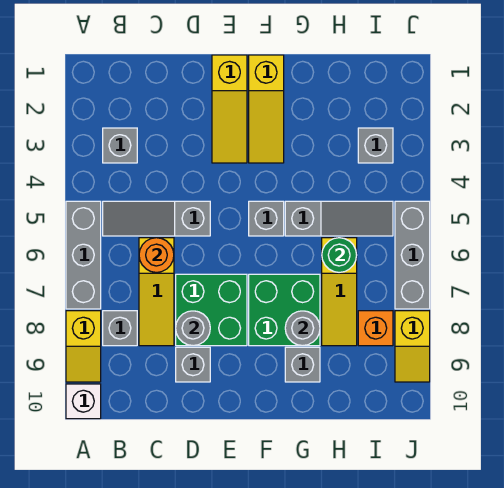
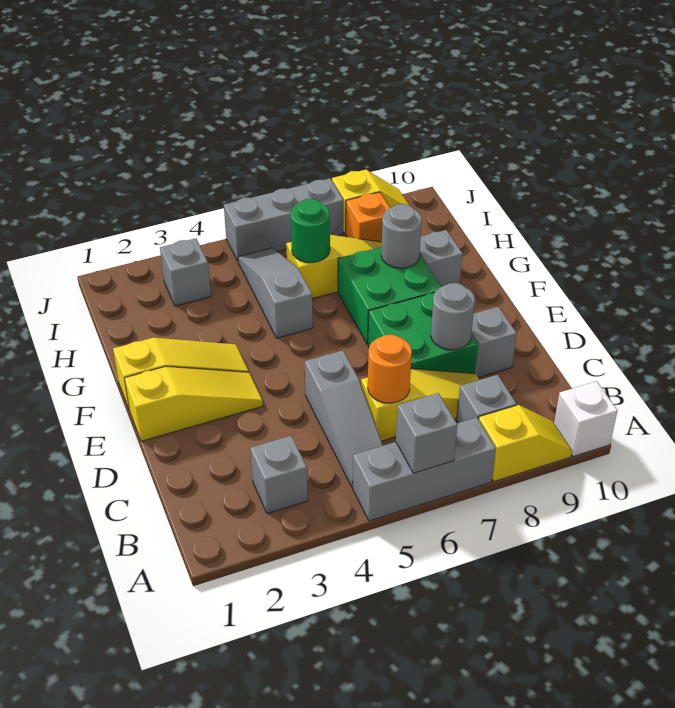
grey 1x1 brick [249,201,284,236] -> grey 1x1 brick moved to [396,393,457,473]

